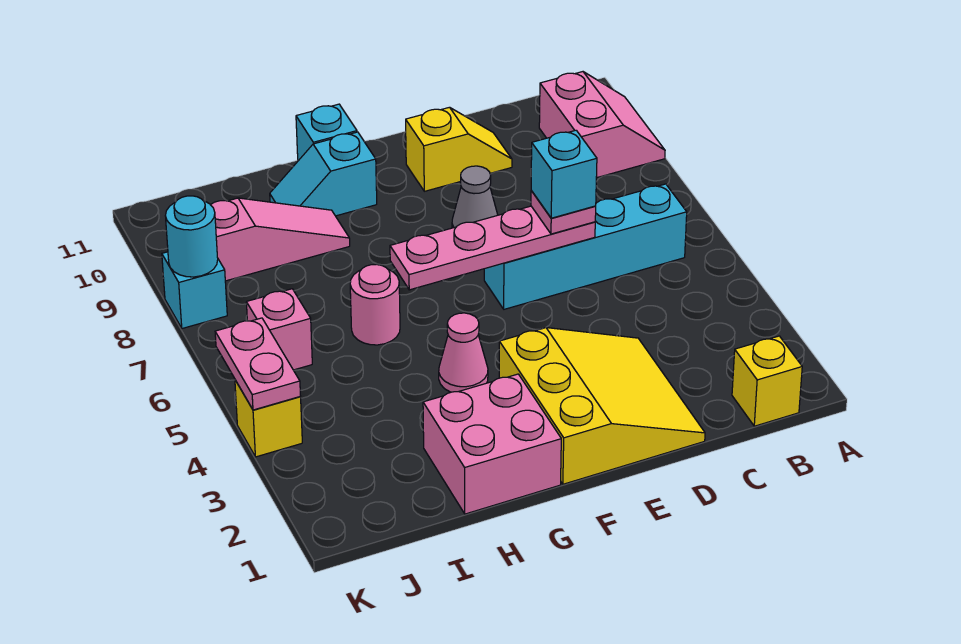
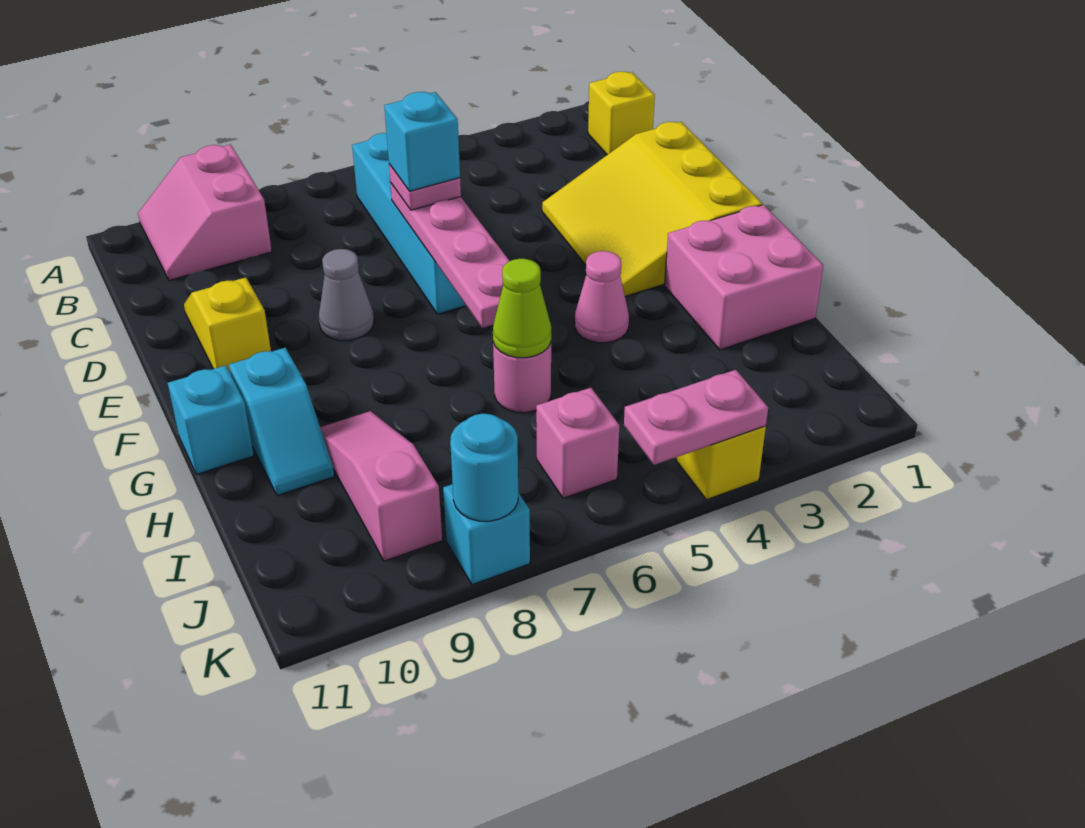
pink 2x2 slope [539,72,665,178] -> pink 2x2 slope turned to [138,145,272,281]
yellow 3x3 slope [499,328,705,484] -> yellow 3x3 slope turned to [542,122,762,296]
none -> lime 1x1 cone [493,259,551,358]

